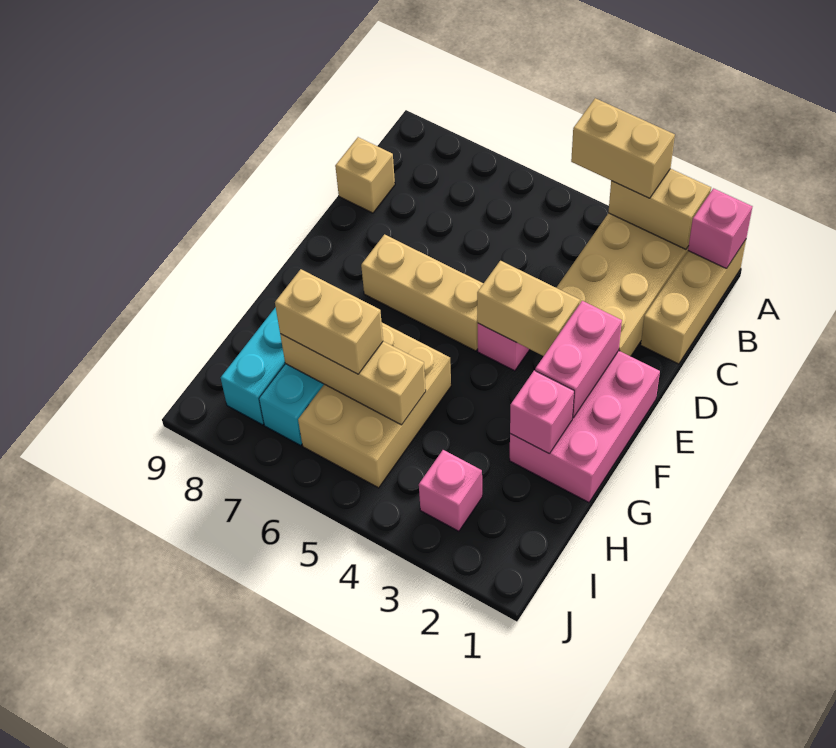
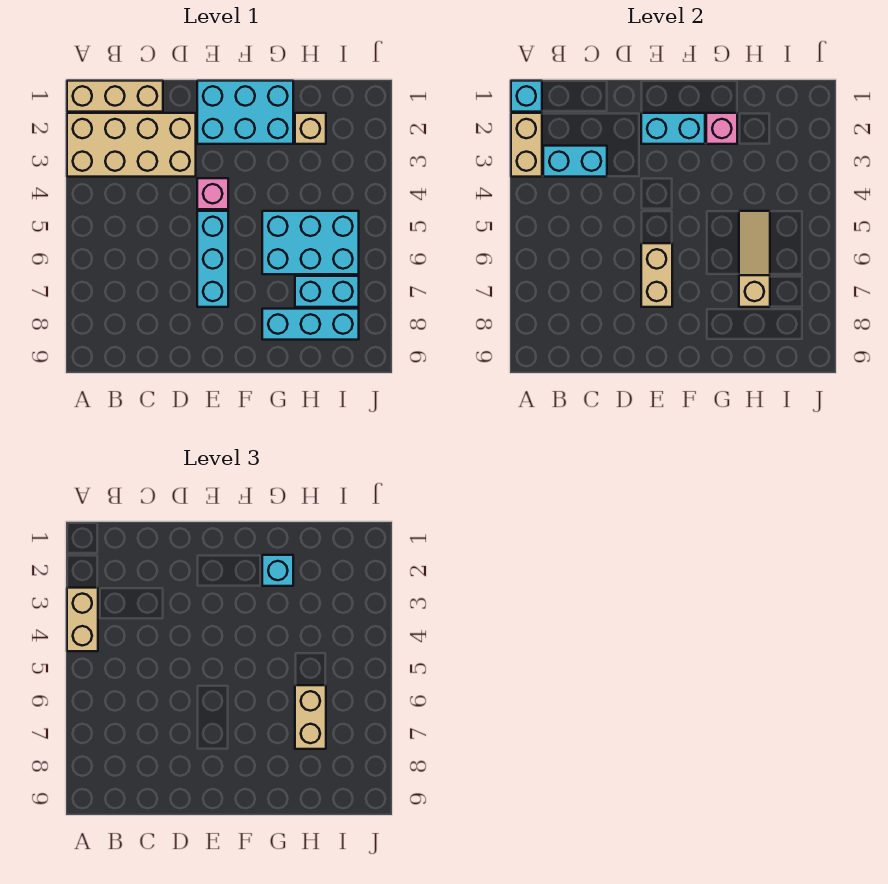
pink 1x1 brick [688,188,753,269] -> cyan 1x1 brick [511,81,542,112]
none -> cyan 1x2 brick [543,146,607,177]
tan 1x1 brick [335,137,395,213] -> tan 1x1 brick moved to [295,113,326,144]
pink 2x3 brick [510,351,660,502] -> cyan 2x3 brick [197,81,293,144]
pink 1x2 brick [535,301,622,418] -> cyan 1x2 brick [641,113,705,144]
tan 1x2 brick [477,261,580,356] -> tan 1x2 brick moved to [641,243,672,307]
tan 1x3 brick [361,234,483,351] -> cyan 1x3 brick [197,211,228,307]
none -> cyan 1x1 brick [262,555,293,586]
tan 2x3 brick [298,323,451,488] -> cyan 2x3 brick [262,211,359,274]
tan 1x3 brick [280,334,426,425] -> tan 1x3 slope [739,211,770,307]
pink 1x1 brick [419,450,482,531] -> none

